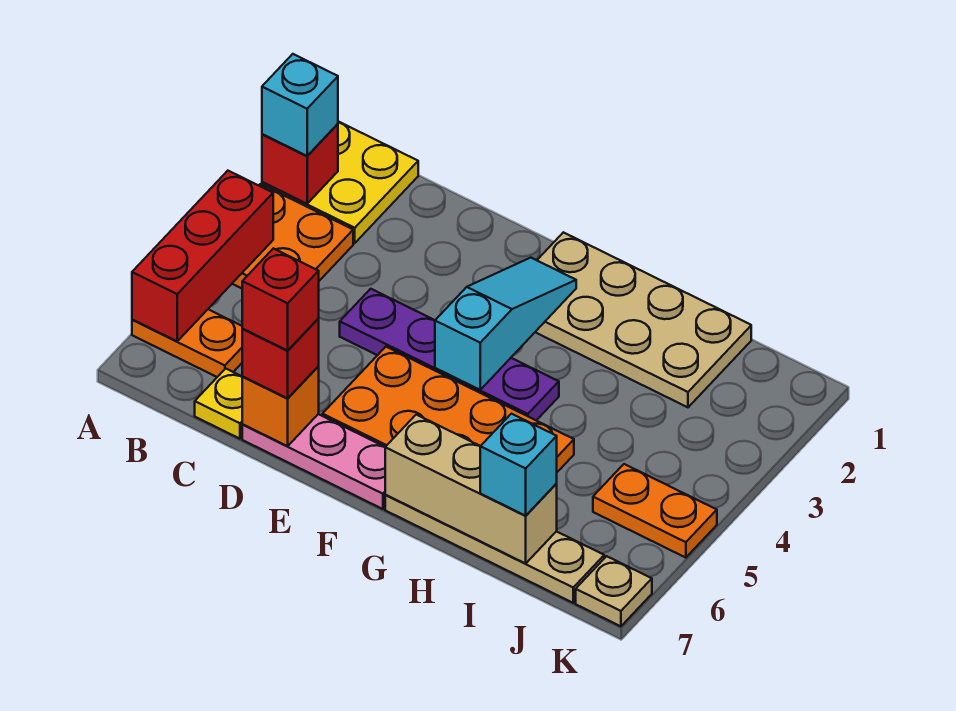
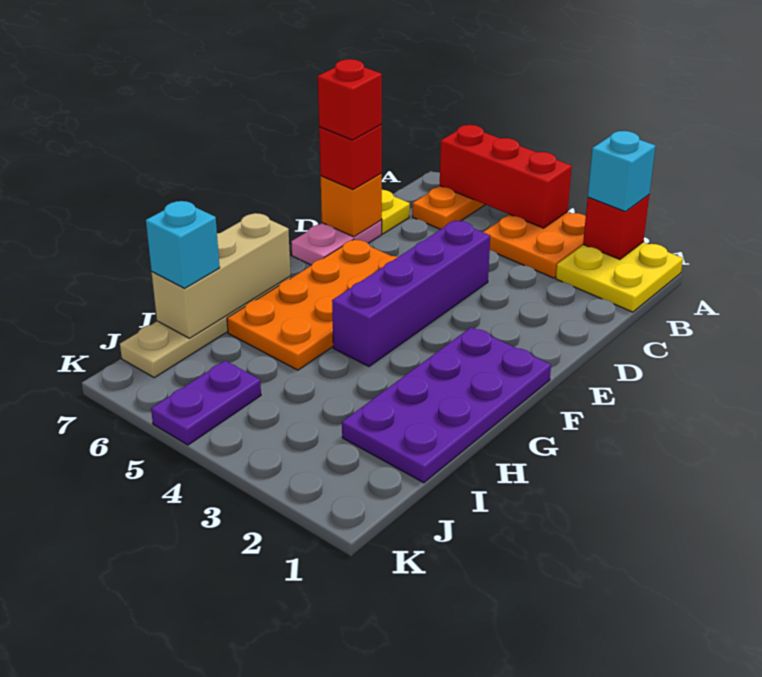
purple 1x4 plate [340,289,559,420] -> purple 1x4 brick [332,220,490,366]
pink 1x3 plate [242,414,385,509] -> pink 1x2 plate [291,221,382,265]
tan 2x4 plate [536,232,751,407] -> purple 2x4 plate [342,327,551,483]
cyan 1x3 slope [435,258,576,390] -> none
orange 1x2 plate [593,464,717,558] -> purple 1x2 plate [151,361,261,445]
tan 1x1 plate [576,556,652,626] -> none

